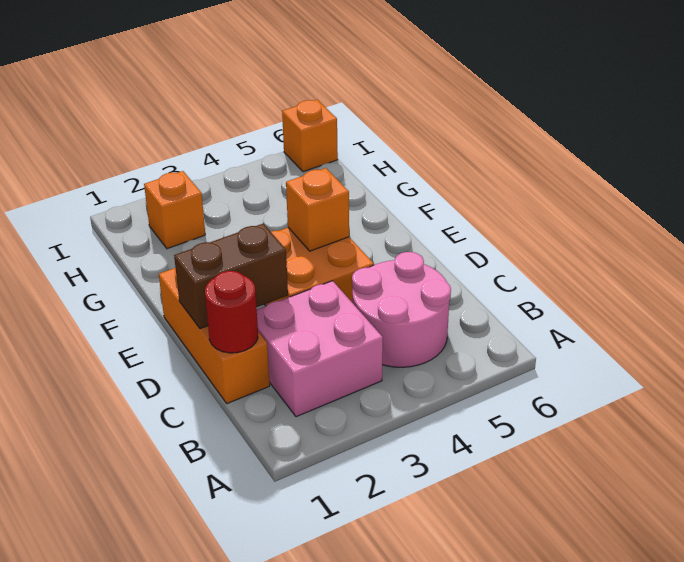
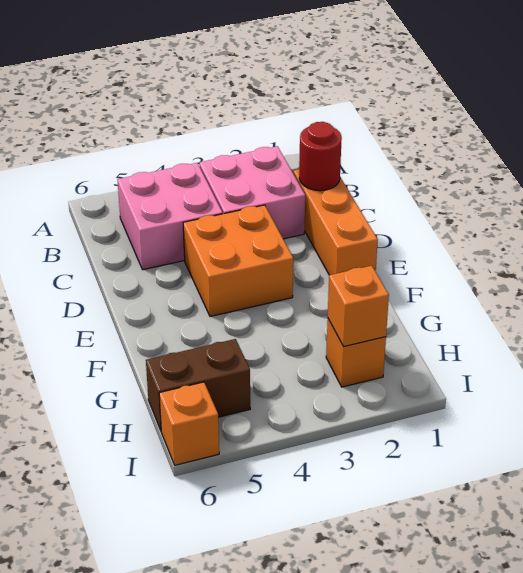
pink 2x2 round brick [352,252,451,367] -> pink 2x2 brick [117,163,223,270]
brown 1x2 brick [174,224,288,329] -> brown 1x2 brick moved to [146,339,250,430]
orange 1x1 brick [286,168,349,251] -> orange 1x1 brick moved to [328,266,389,346]

